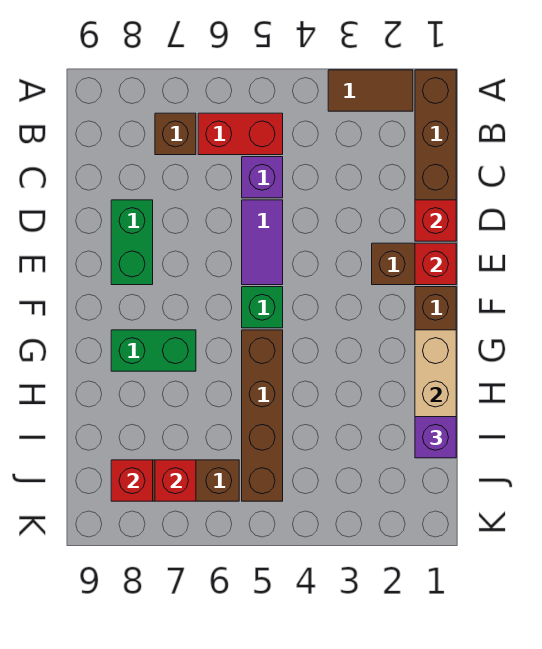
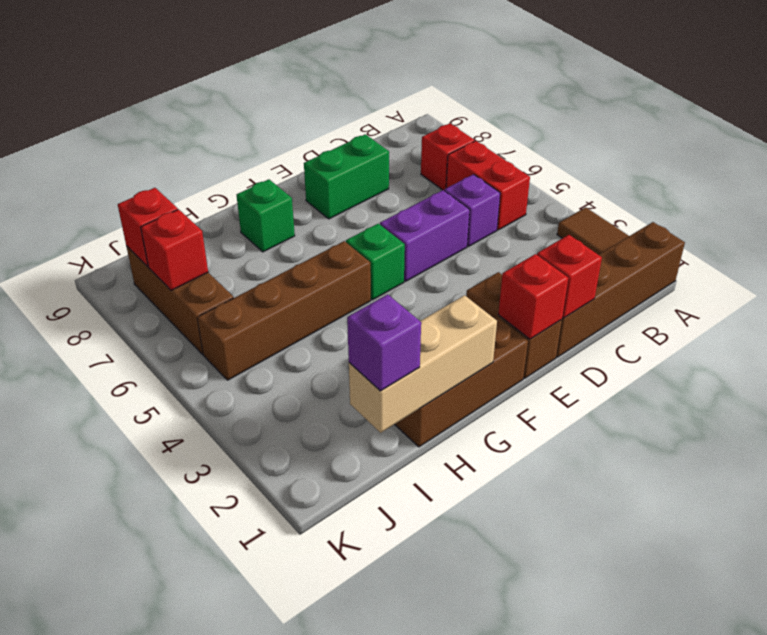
brown 1x1 brick [155,113,196,155] -> red 1x1 brick [421,123,475,190]
purple 1x2 tile [242,200,283,285] -> purple 1x2 brick [380,190,470,281]
green 1x2 brick [111,330,196,371] -> green 1x1 brick [237,179,295,252]

